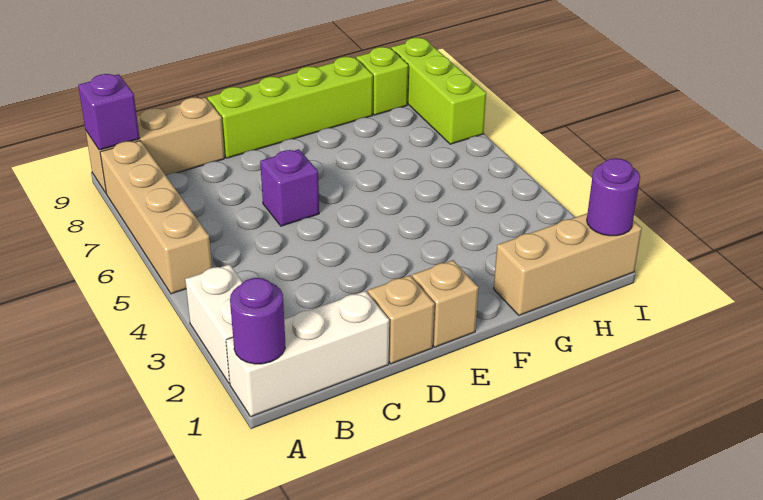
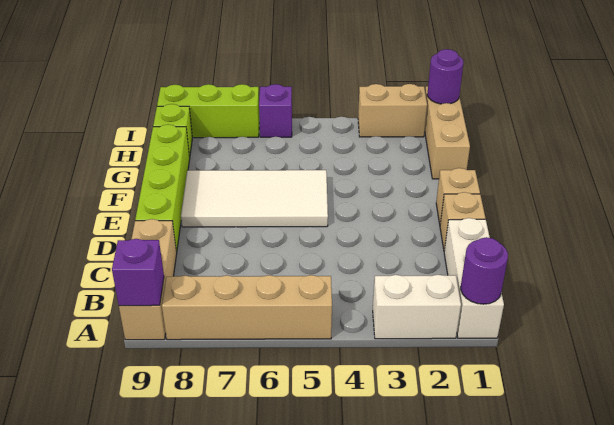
purple 1x1 brick [260,149,319,226] -> purple 1x1 brick moved to [259,84,292,137]
none -> white 2x4 tile [181,170,328,227]
none -> tan 1x2 brick [358,84,427,137]

